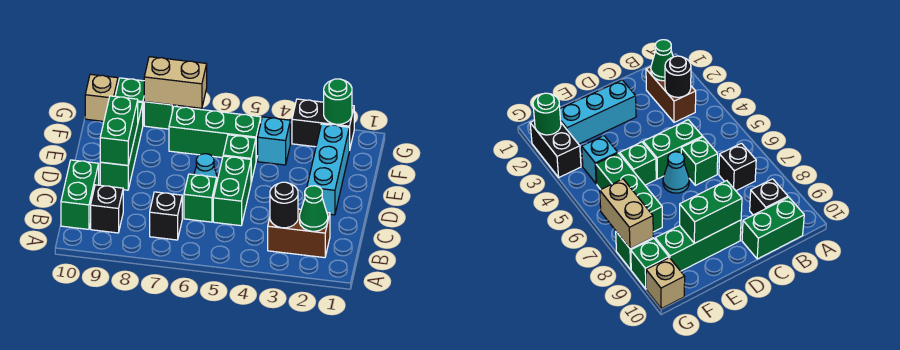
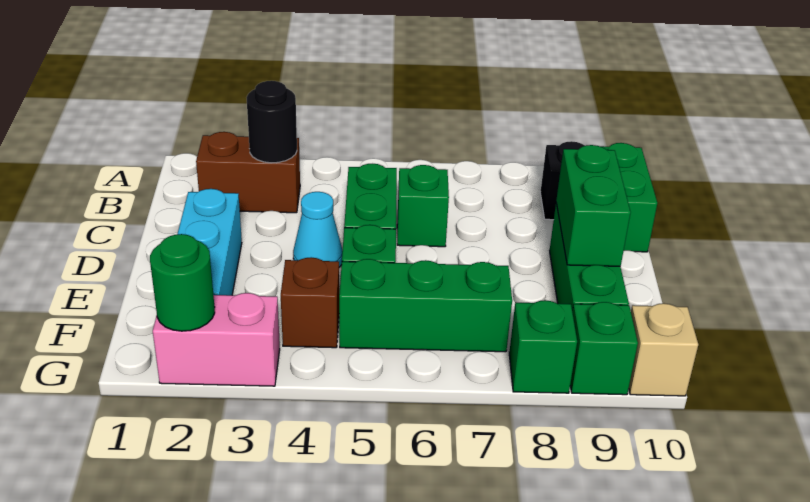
green 1x1 cone [300,186,328,231] -> none
black 1x1 brick [150,192,182,240] -> none
cyan 1x1 cone [194,154,218,180] -> cyan 1x1 cone moved to [293,192,343,267]
cyan 1x1 brick [258,117,290,165] -> brown 1x1 brick [281,257,339,348]
black 1x2 brick [292,99,354,150] -> pink 1x2 brick [153,293,280,386]
tan 1x2 brick [144,57,207,108] -> none

